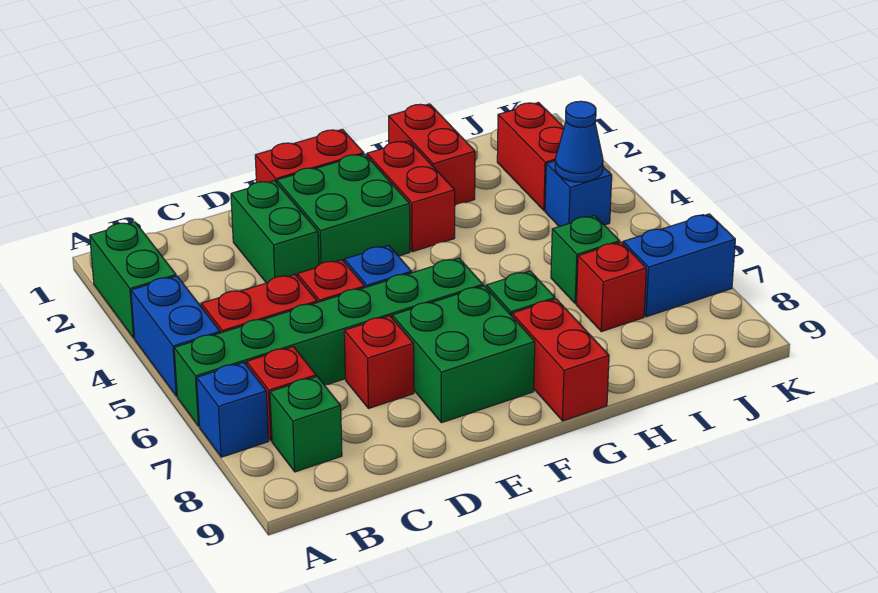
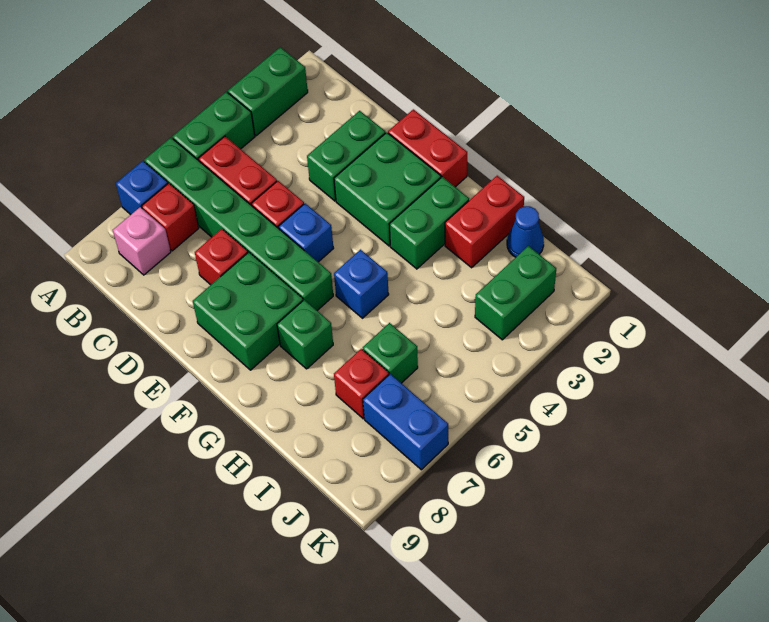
blue 1x2 brick [131,276,220,396] -> green 1x2 brick [173,92,255,161]
green 1x1 brick [270,376,342,472] -> pink 1x1 brick [113,207,171,275]
red 1x2 brick [367,141,455,252] -> green 1x2 brick [389,177,469,269]
red 1x2 brick [512,299,609,421] -> none
red 1x2 brick [497,103,564,211] -> green 1x2 brick [475,246,556,340]
blue 1x1 brick [545,161,612,227] -> blue 1x1 brick moved to [334,250,389,318]
blue 1x1 cone [555,101,603,182] -> blue 1x1 cone moved to [507,206,544,257]

